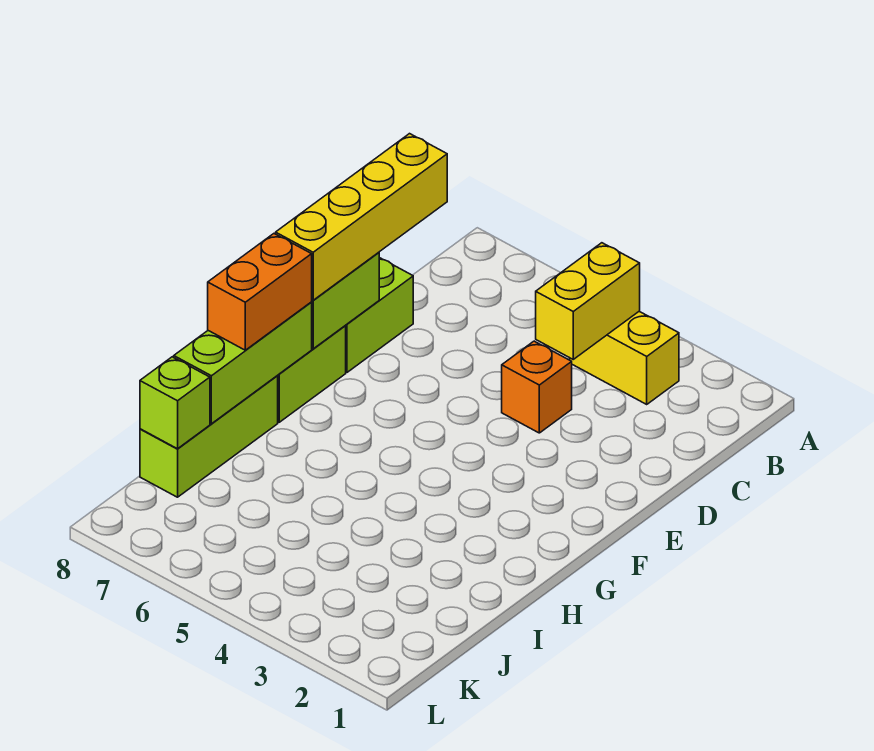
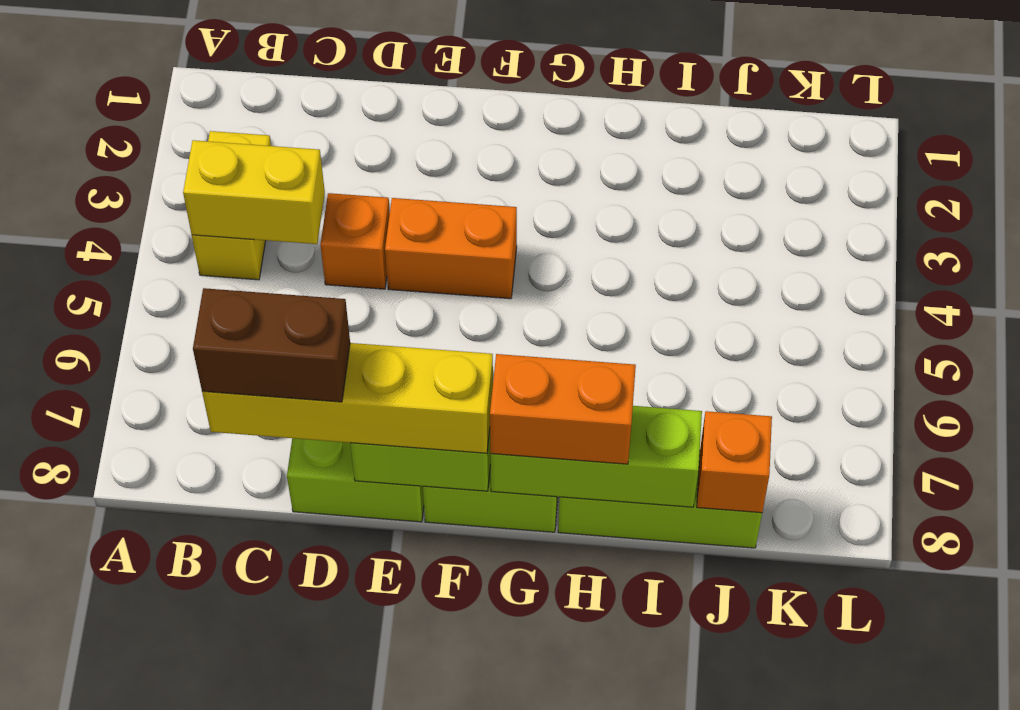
none -> brown 1x2 brick [193,288,350,402]
none -> orange 1x2 brick [385,198,517,299]
lime 1x1 brick [140,357,210,449] -> orange 1x1 brick [697,411,772,513]

